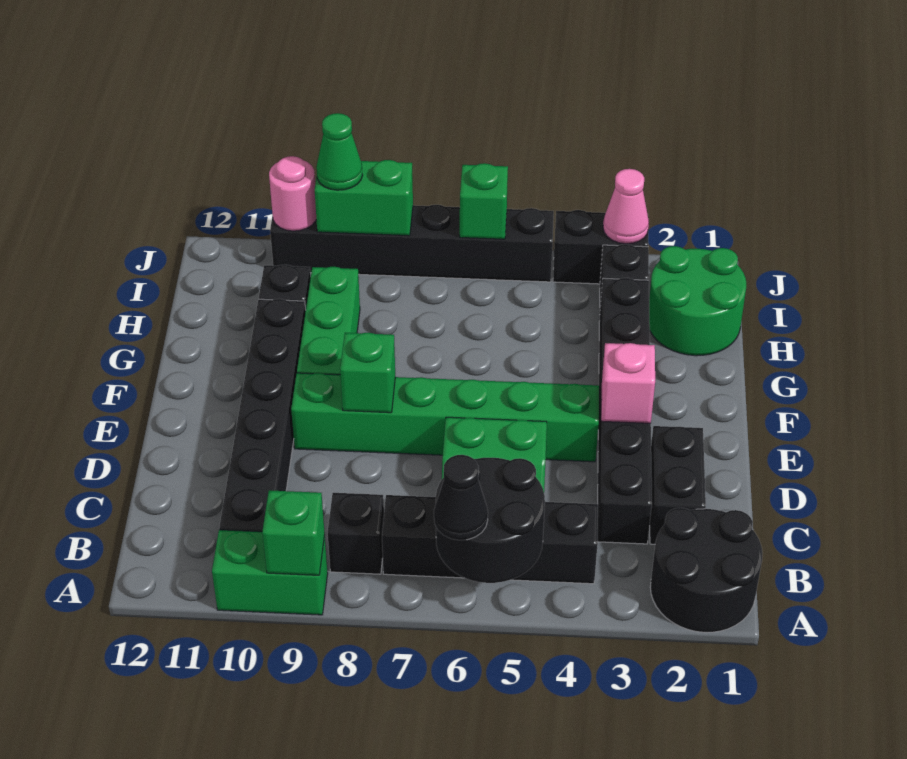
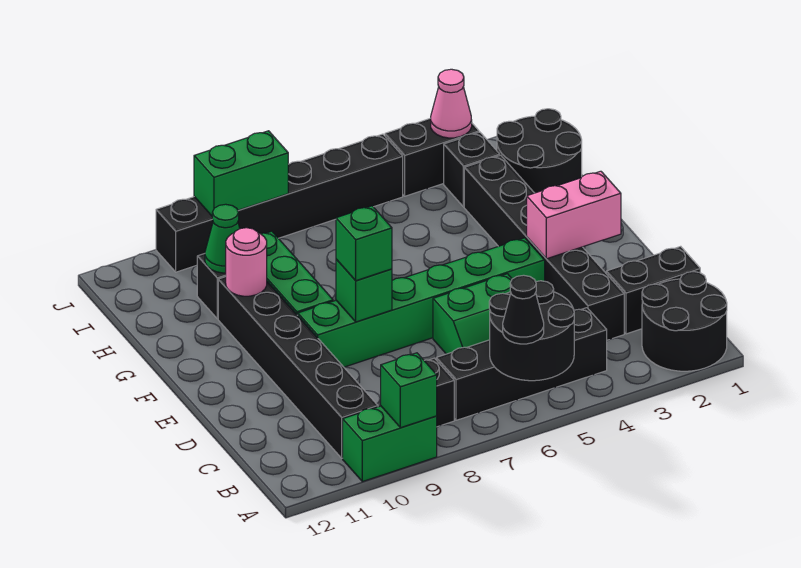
black 1x2 brick [650,426,706,544] -> black 1x2 brick turned to [606,246,700,334]
pink 1x1 brick [601,343,655,423] -> pink 1x2 brick [527,171,621,259]
green 2x2 round brick [649,246,746,356] -> black 2x2 round brick [497,109,582,193]
green 1x1 brick [460,163,508,239] -> green 1x1 brick moved to [336,206,392,281]
green 1x1 cone [316,113,363,190] -> green 1x1 cone moved to [205,204,240,273]
pink 1x1 round brick [269,156,316,231] -> pink 1x1 round brick moved to [226,228,267,296]

